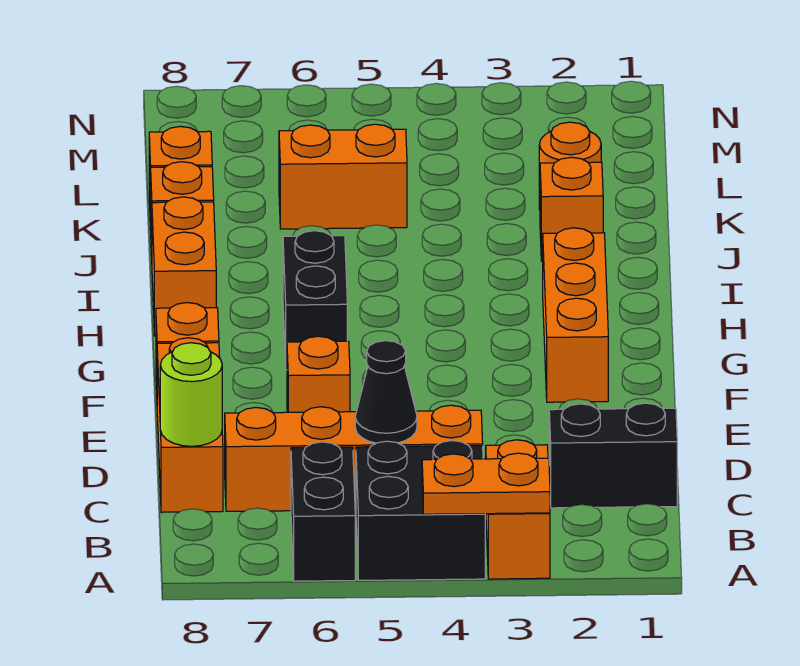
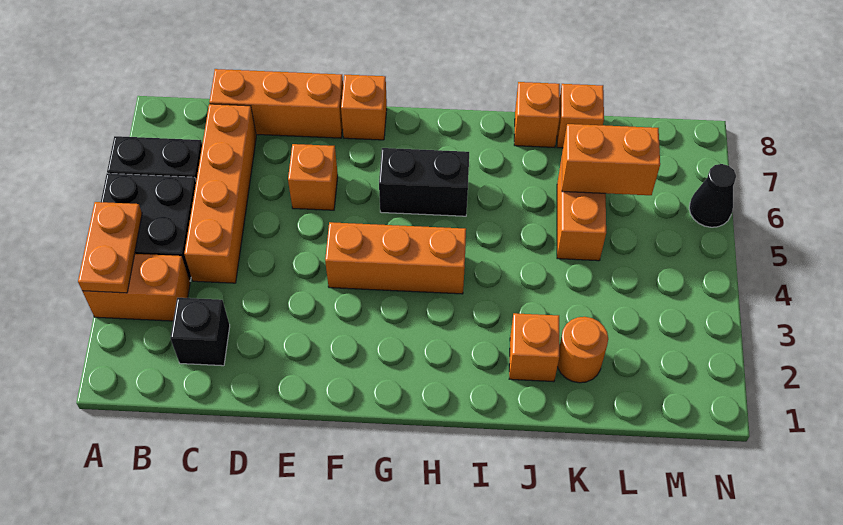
black 1x2 brick [549,403,677,508] -> black 1x1 brick [170,298,230,366]
black 1x1 cone [355,341,417,443] -> black 1x1 cone moved to [689,164,736,227]
lime 1x1 round brick [160,343,222,446] -> none
orange 1x3 brick [543,228,608,402] -> orange 1x3 brick moved to [325,222,466,294]
orange 1x2 brick [152,197,216,336] -> orange 1x2 brick moved to [562,124,660,195]

